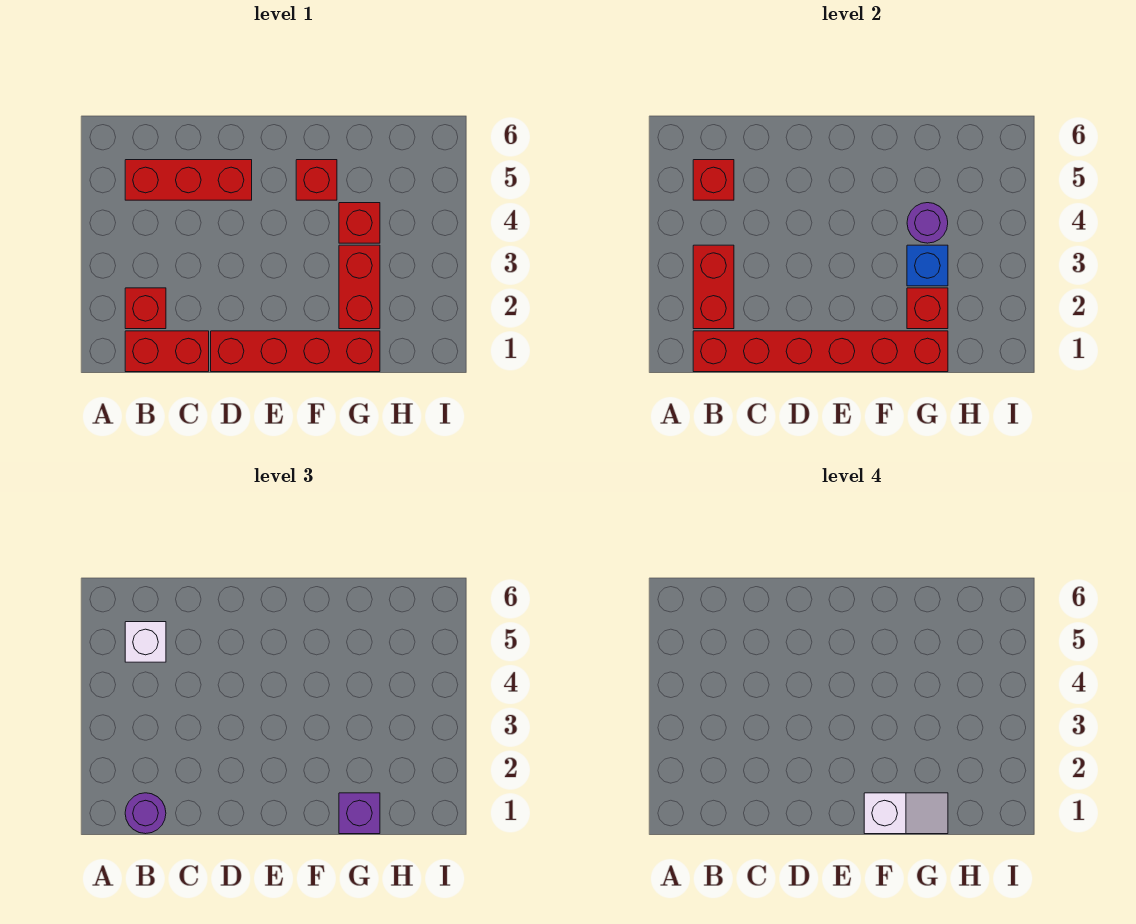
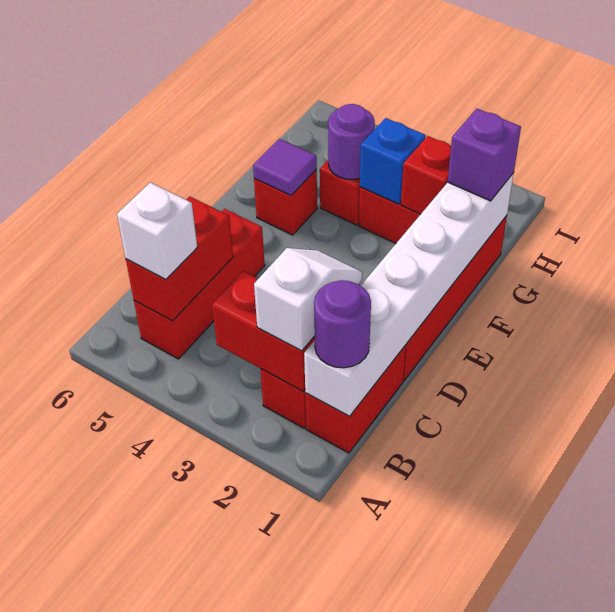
red 1x6 brick [693,331,948,372] -> white 1x6 brick [304,173,514,416]
red 1x1 brick [693,160,734,200] -> red 1x2 brick [126,196,233,321]
white 1x2 slope [864,793,948,834] -> white 1x2 slope moved to [254,248,362,351]
none -> purple 1x1 tile [253,139,317,196]

